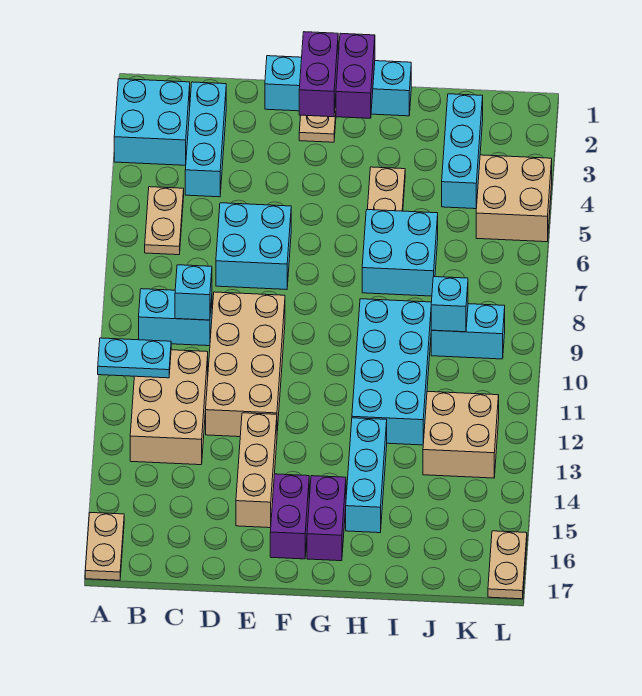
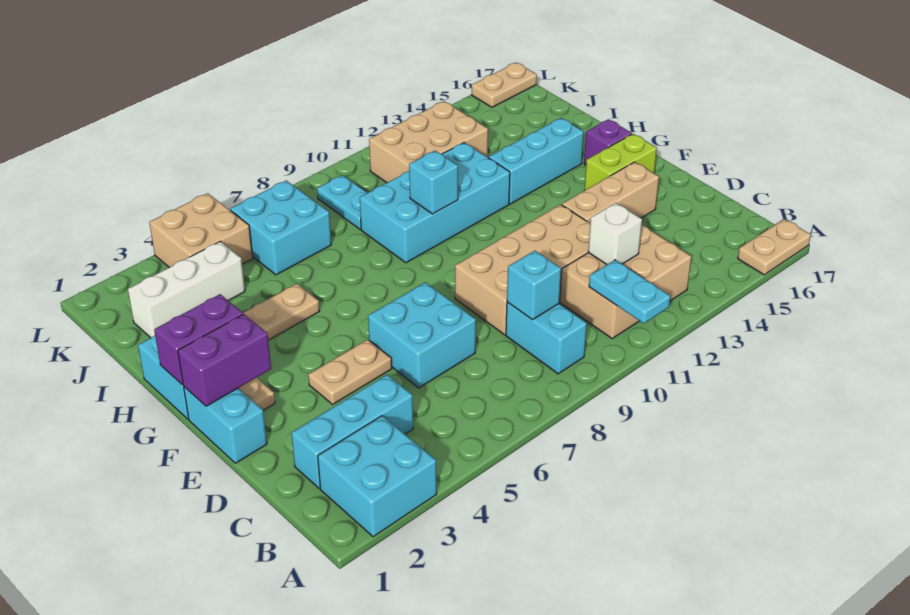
tan 1x2 plate [145,187,184,255] -> tan 1x2 plate moved to [308,339,392,404]
none -> white 1x1 brick [588,203,642,264]
purple 1x2 brick [270,474,309,559] -> lime 1x2 brick [584,134,657,191]
purple 1x2 brick [307,476,346,561] -> purple 1x1 brick [584,119,632,165]
cyan 2x2 brick [362,210,438,296] -> cyan 2x2 brick moved to [230,181,331,275]
cyan 1x3 brick [442,94,483,209] -> white 1x3 brick [128,241,245,338]
cyan 1x2 brick [431,304,505,359] -> cyan 1x2 plate [317,175,367,229]
cyan 1x1 brick [431,277,468,332] -> cyan 1x1 brick moved to [409,151,458,214]
tan 2x2 brick [423,391,499,478] -> tan 2x3 brick [369,101,488,183]

